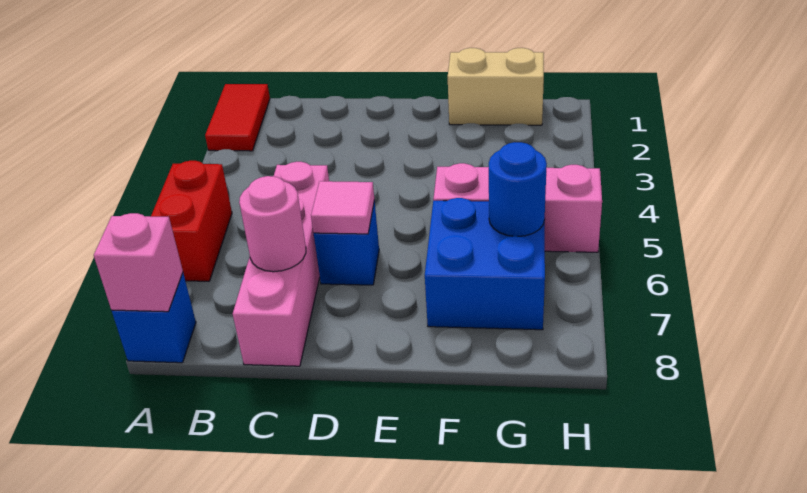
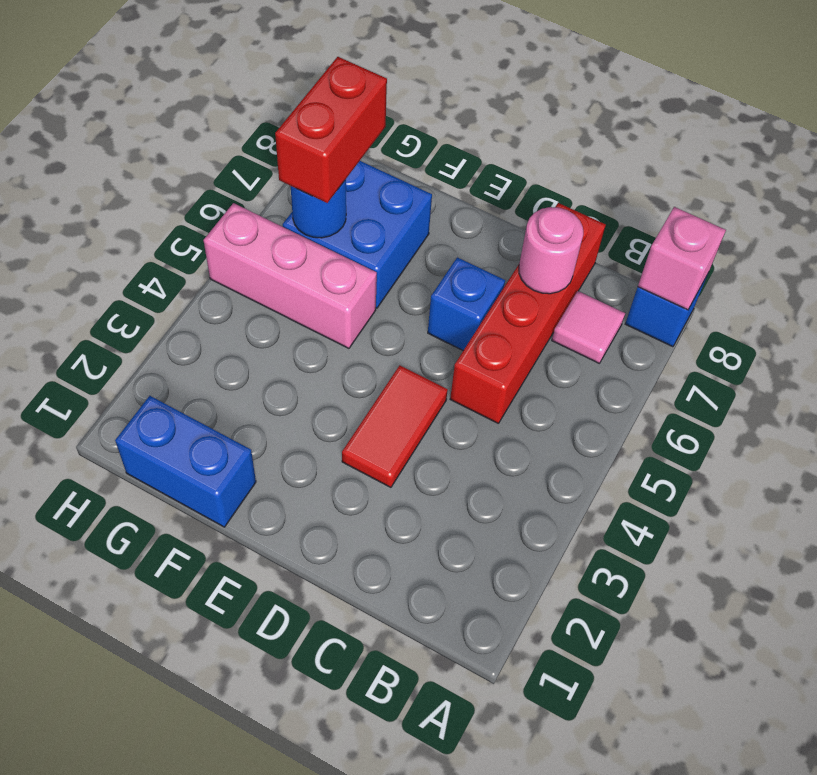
red 1x2 tile [205,84,270,151] -> red 1x2 tile moved to [342,365,448,487]
red 1x2 brick [151,161,232,281] -> red 1x2 brick moved to [275,57,387,203]
pink 1x4 brick [233,162,329,366] -> red 1x4 brick [450,203,606,423]
pink 1x1 tile [311,181,374,234] -> pink 1x1 tile moved to [552,291,625,363]
tan 1x2 brick [448,48,544,125] -> blue 1x2 brick [115,396,256,527]

